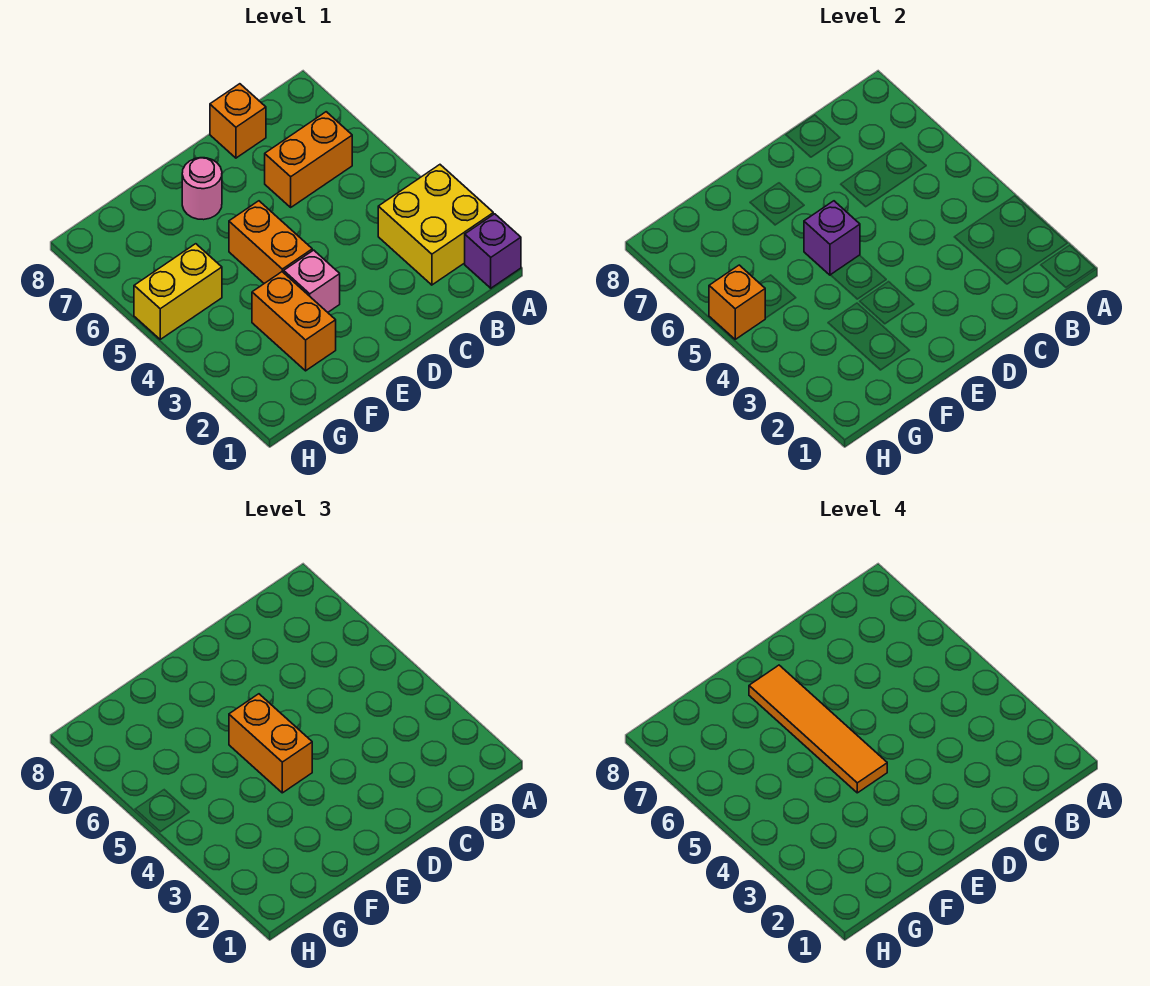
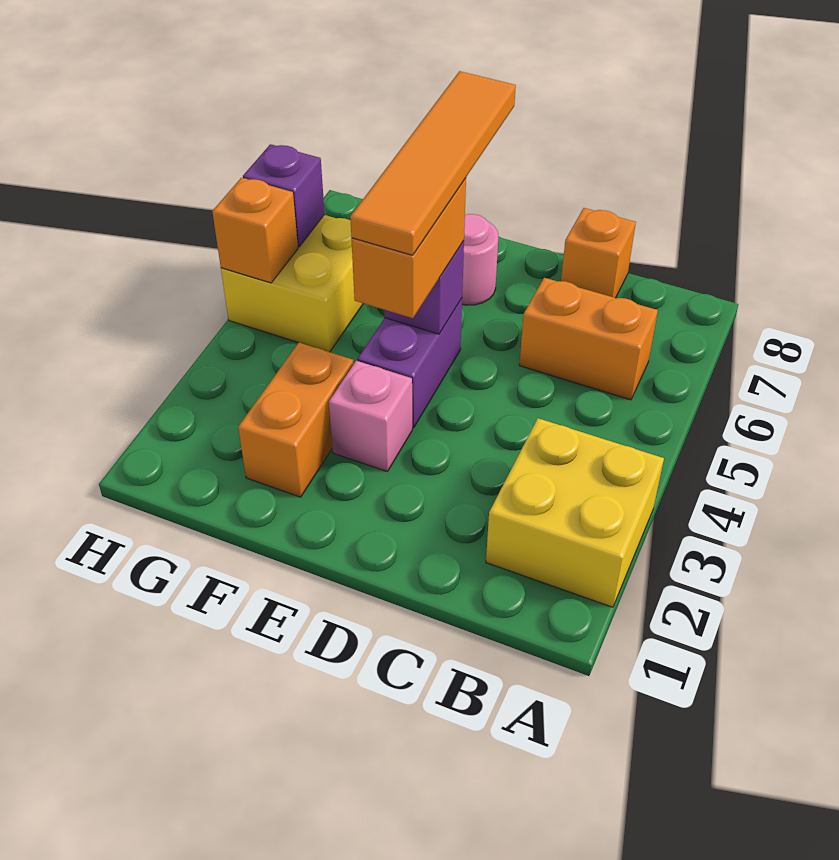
purple 1x1 brick [465,214,521,288] -> purple 1x1 brick moved to [243,144,325,247]
orange 1x2 brick [229,201,312,283] -> purple 1x2 brick [357,298,462,428]
yellow 1x2 brick [134,244,222,339] -> yellow 2x2 brick [221,215,364,352]

